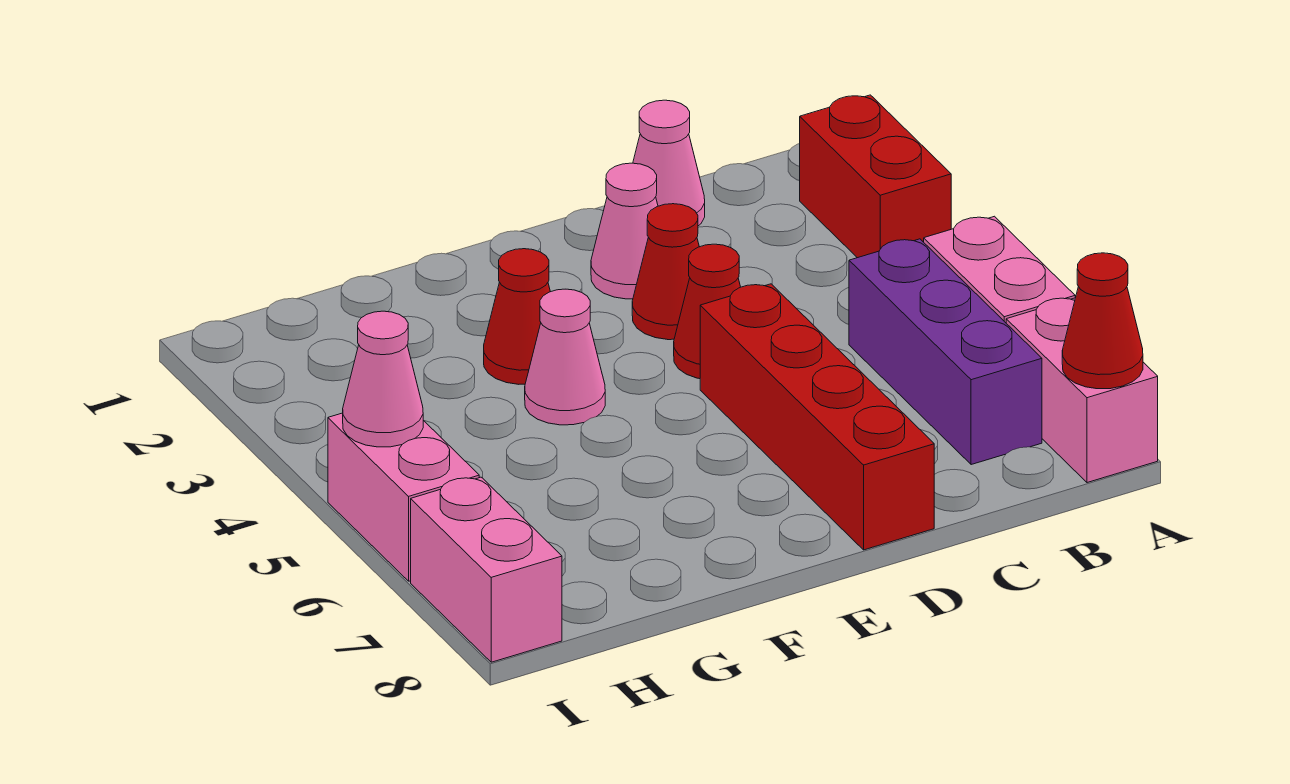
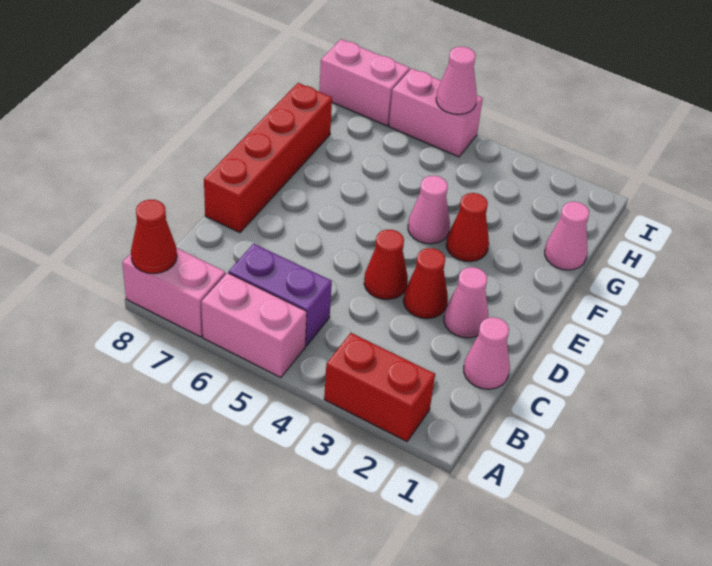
purple 1x3 brick [849,239,1042,465] -> purple 1x2 brick [229,244,332,346]
red 1x4 brick [700,284,934,550] -> red 1x4 brick turned to [204,83,332,233]
none -> pink 1x1 cone [545,202,589,270]

